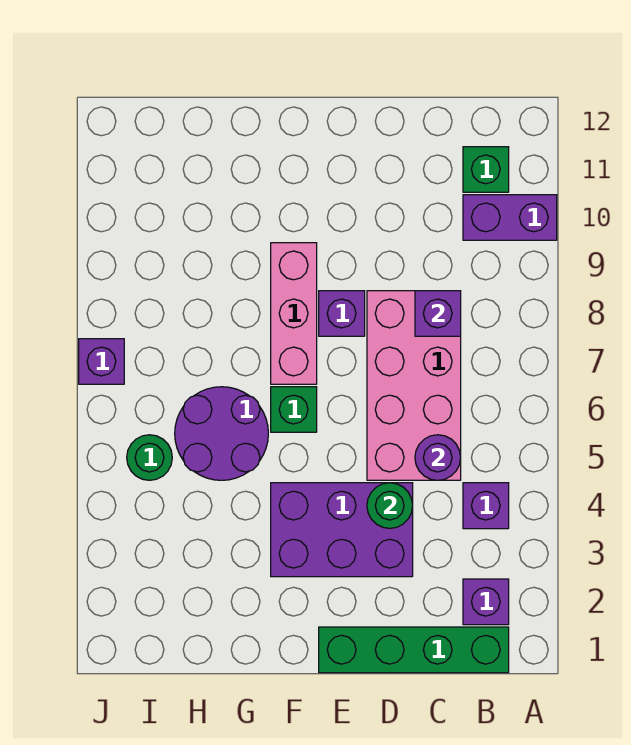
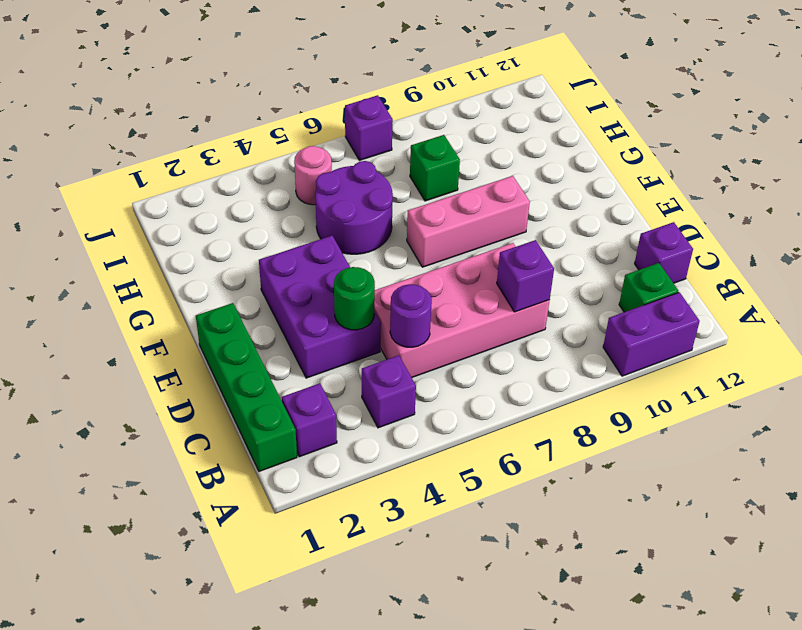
purple 1x2 brick [463,195,557,240] -> purple 1x2 brick turned to [603,292,700,376]
purple 1x1 brick [319,291,365,336] -> purple 1x1 brick moved to [635,222,693,283]
green 1x1 brick [271,387,317,432] -> green 1x1 brick moved to [410,135,460,201]
green 1x1 round brick [127,435,172,480] -> pink 1x1 round brick [294,146,332,205]

